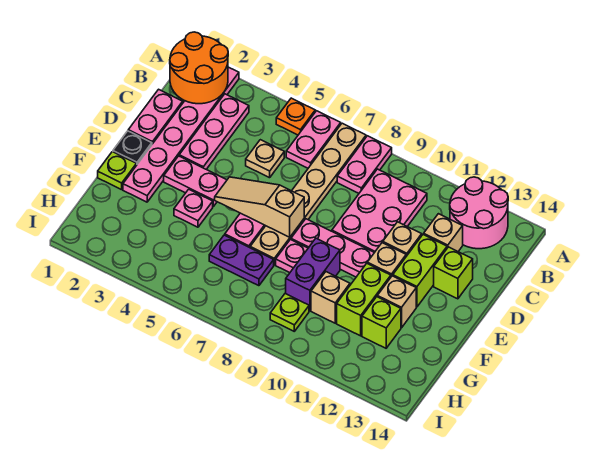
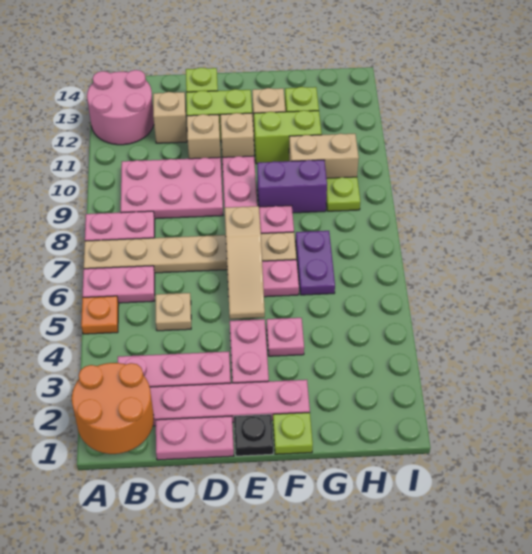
tan 1x1 brick [311,272,350,323] -> tan 1x2 brick [289,133,359,178]

